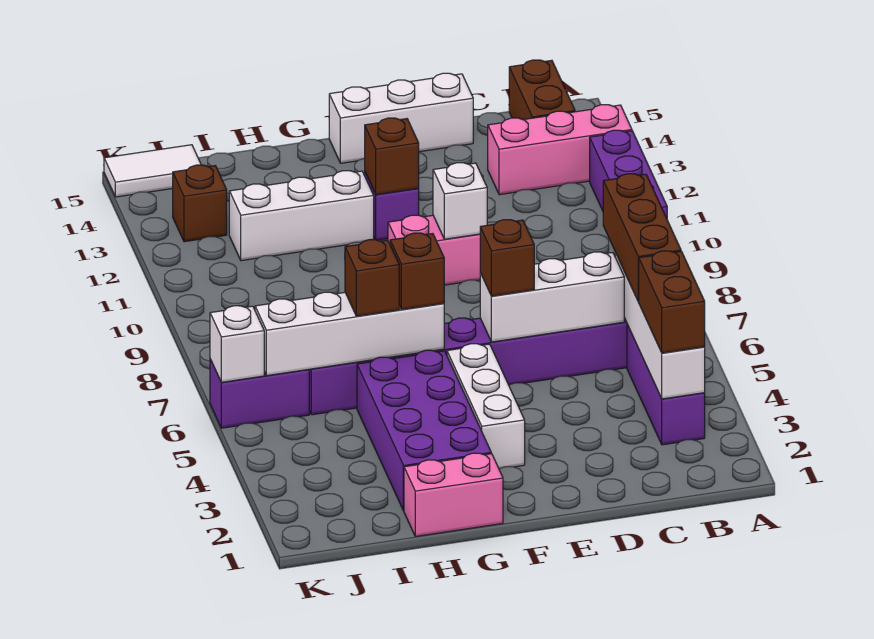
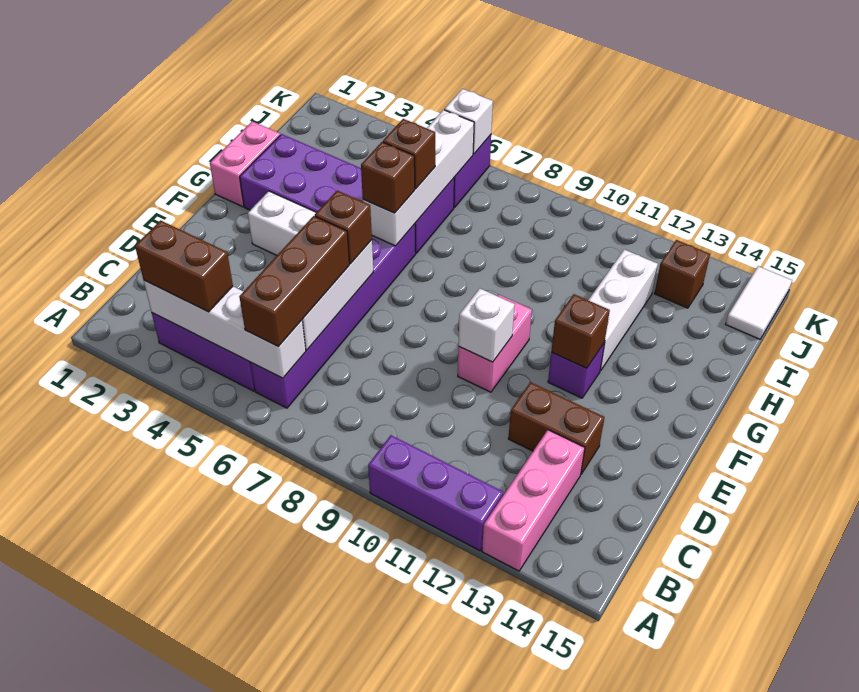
brown 1x3 brick [603,174,681,301] -> brown 1x3 brick turned to [239,216,349,347]
brown 1x2 brick [509,60,575,120] -> brown 1x2 brick moved to [508,382,604,474]
white 1x3 brick [329,73,473,163] -> none

